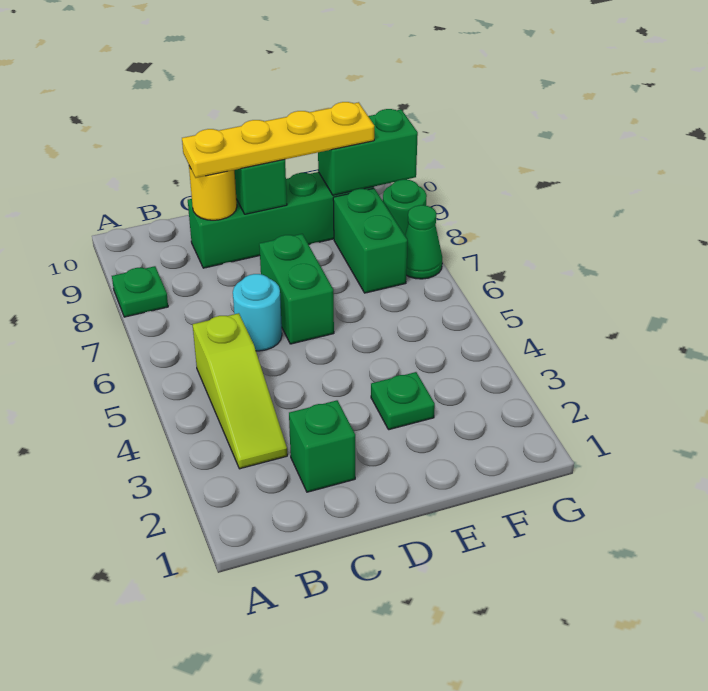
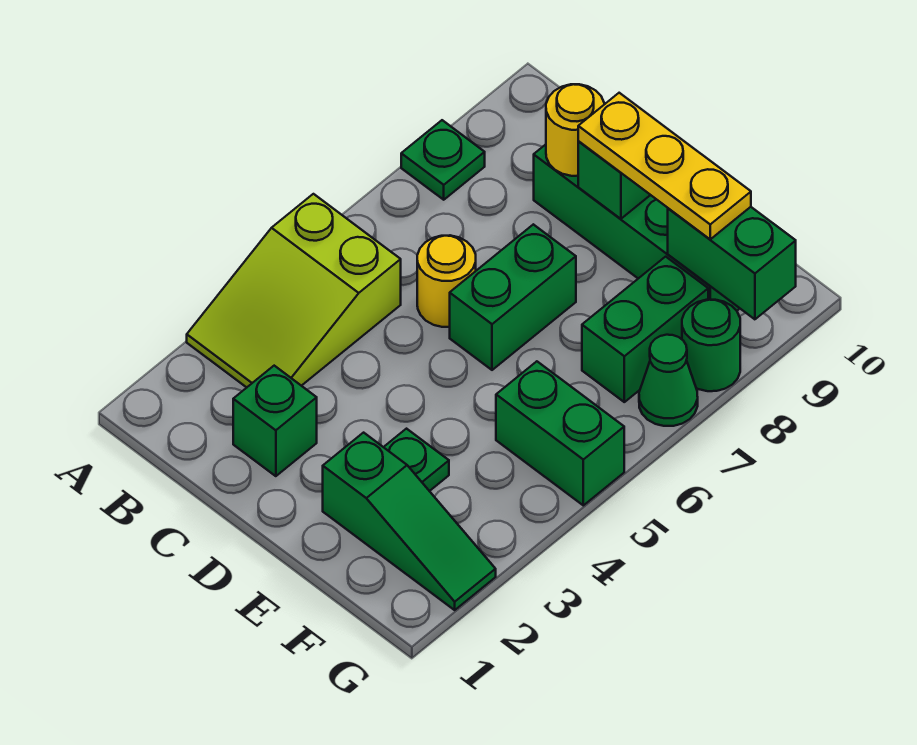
lime 1x3 slope [193,313,287,469] -> lime 2x3 slope [187,194,401,387]
cyan 1x1 round brick [233,274,282,351] -> yellow 1x1 round brick [417,235,476,327]
yellow 1x4 plate [182,102,374,178] -> yellow 1x3 plate [578,93,751,239]
none -> green 1x3 slope [323,433,496,610]
none -> green 1x2 brick [496,361,624,505]

